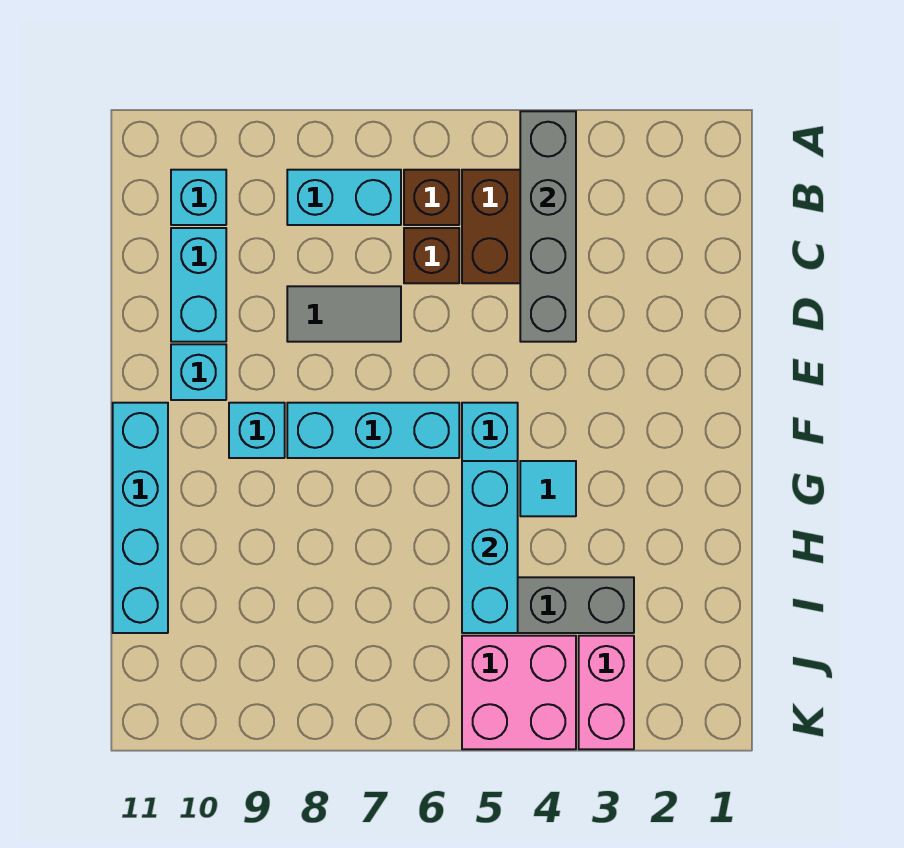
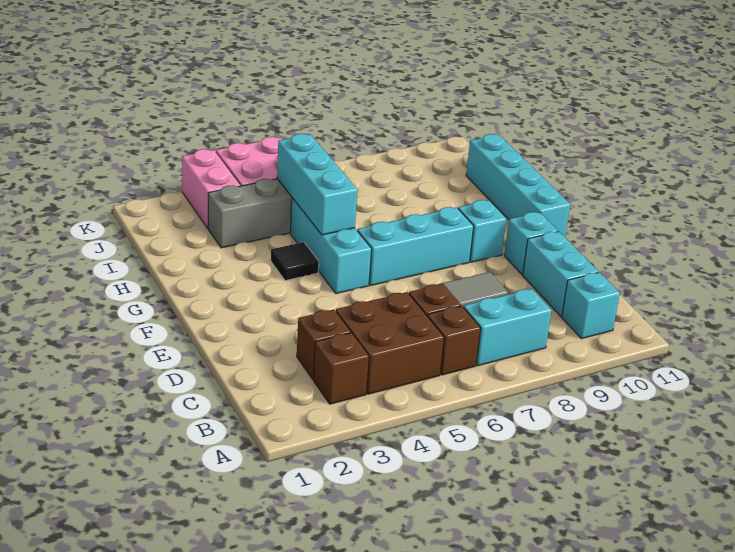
grey 1x4 brick [520,111,576,342] -> none
none -> brown 1x1 brick [313,333,369,404]
none -> brown 1x1 brick [297,310,351,379]
cyan 1x1 tile [520,461,576,516] -> black 1x1 tile [271,242,319,281]

